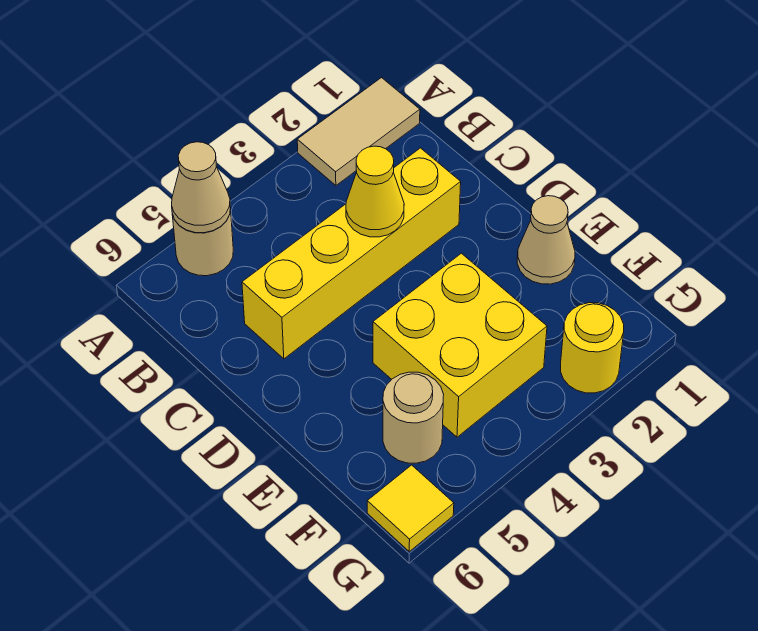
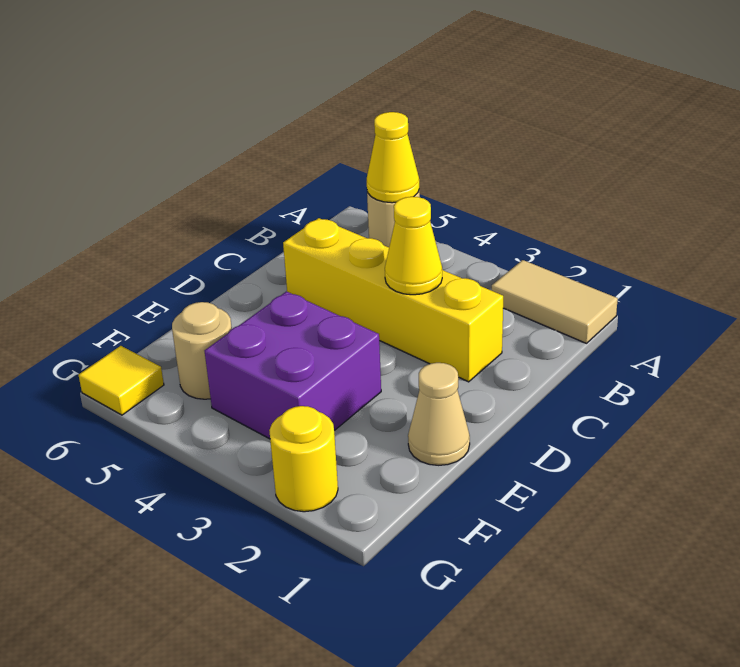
tan 1x1 cone [172,142,230,233] -> yellow 1x1 cone [367,112,419,203]
yellow 2x2 brick [373,253,547,437] -> purple 2x2 brick [205,292,381,439]

